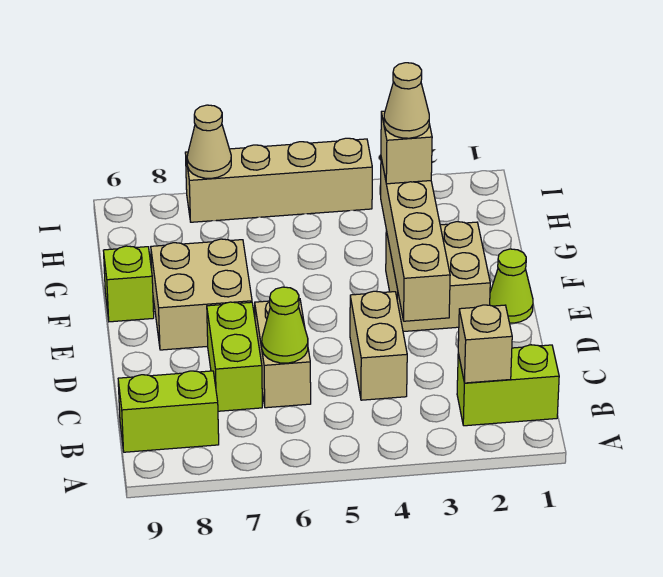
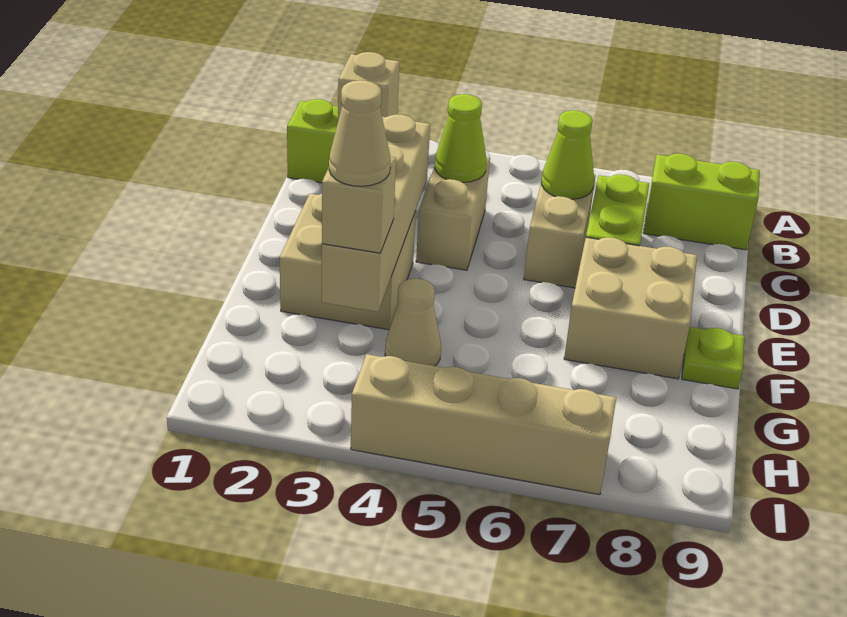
lime 1x1 cone [490,249,533,323] -> lime 1x1 cone moved to [435,94,487,183]
lime 1x1 brick [103,246,154,322] -> lime 1x1 plate [682,327,745,389]
tan 1x1 cone [187,105,231,178] -> tan 1x1 cone moved to [385,279,441,366]

